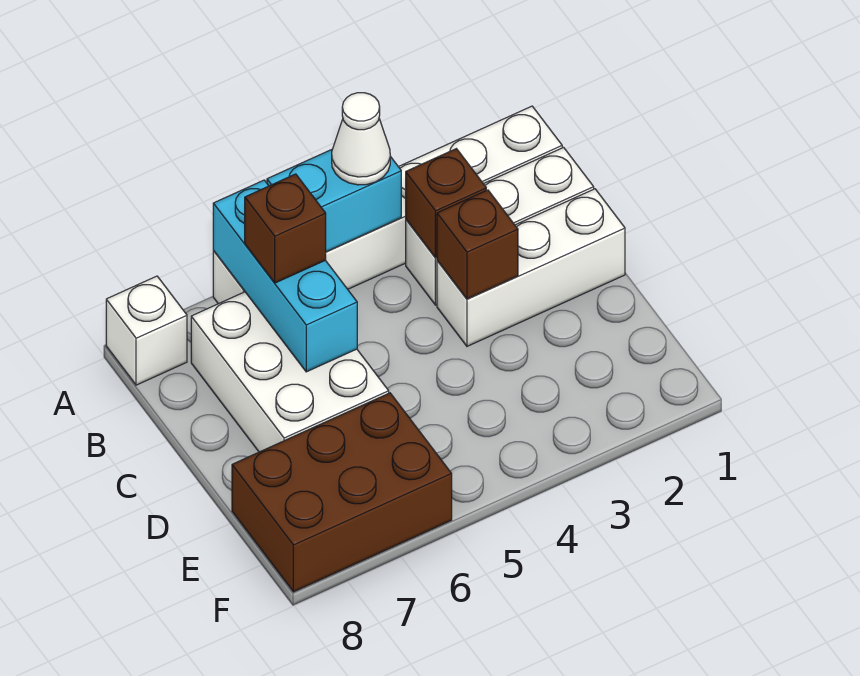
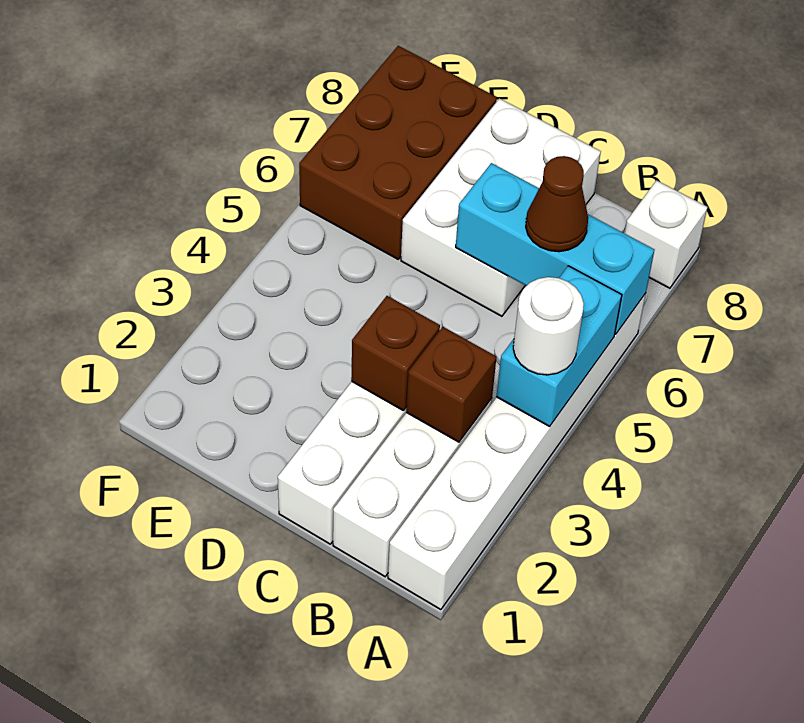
white 1x1 cone [332,93,390,185] -> white 1x1 round brick [513,277,584,375]
white 2x3 brick [191,292,389,452] -> white 2x3 brick turned to [401,99,601,316]
brown 1x1 brick [245,174,326,283] -> brown 1x1 cone [526,156,588,252]

